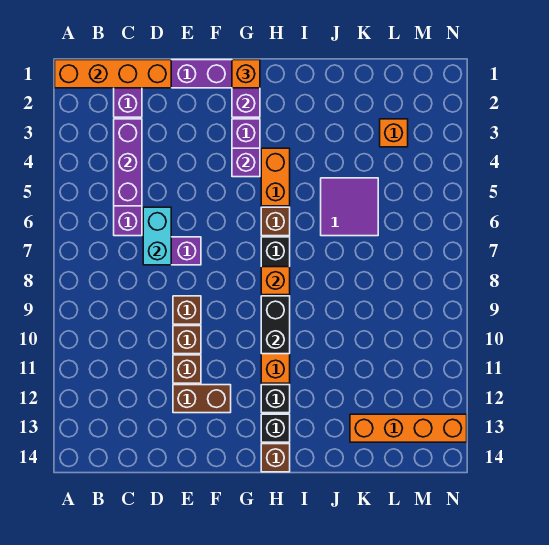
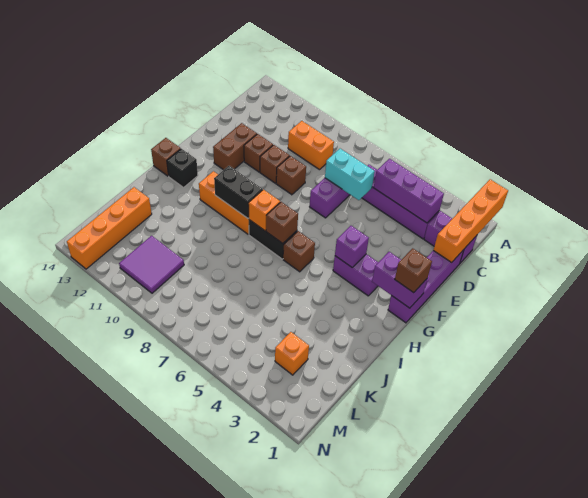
orange 1x1 brick [232,60,260,88] -> brown 1x1 brick [395,248,432,293]
orange 1x2 brick [261,148,290,206] -> orange 1x2 brick moved to [288,121,334,170]
none -> brown 1x1 brick [266,202,298,243]
black 1x1 brick [261,385,290,413] -> none
purple 2x2 tile [321,178,378,236] -> purple 2x2 tile moved to [119,236,184,293]

